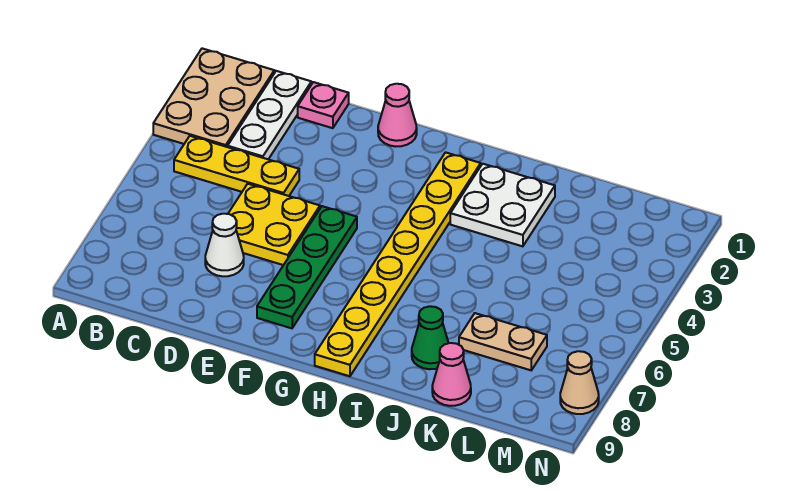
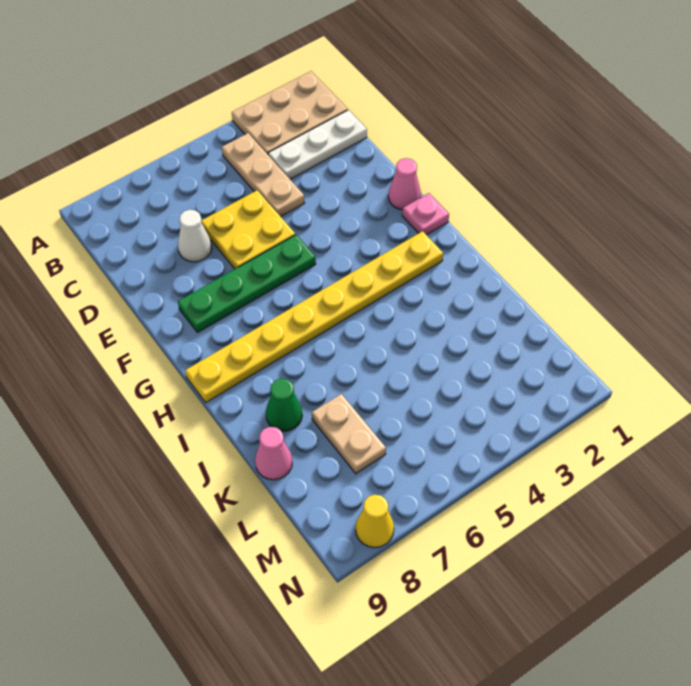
yellow 1x3 plate [174,136,299,196] -> tan 1x3 plate [222,133,304,216]
pink 1x1 plate [298,82,349,128] -> pink 1x1 plate moved to [402,193,449,235]
white 2x2 plate [450,164,555,246] -> none
tan 1x1 cone [560,351,599,414] -> yellow 1x1 cone [356,495,394,548]

